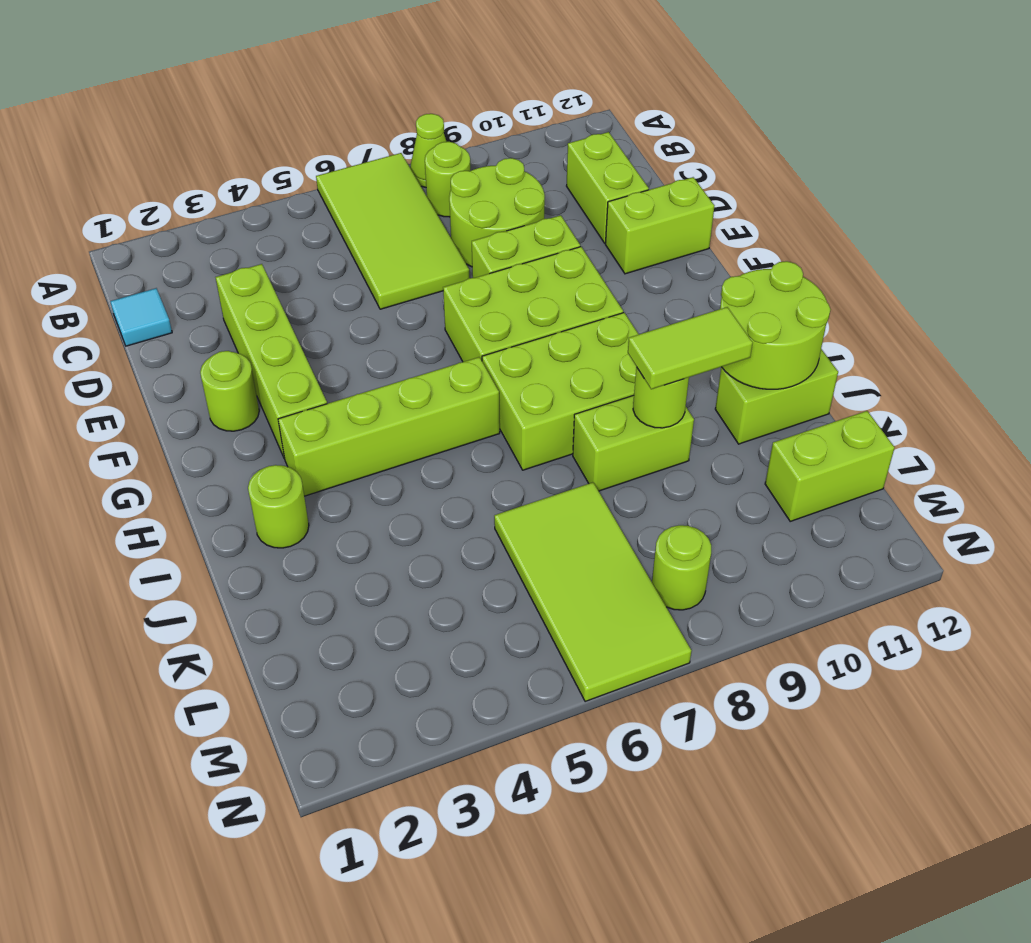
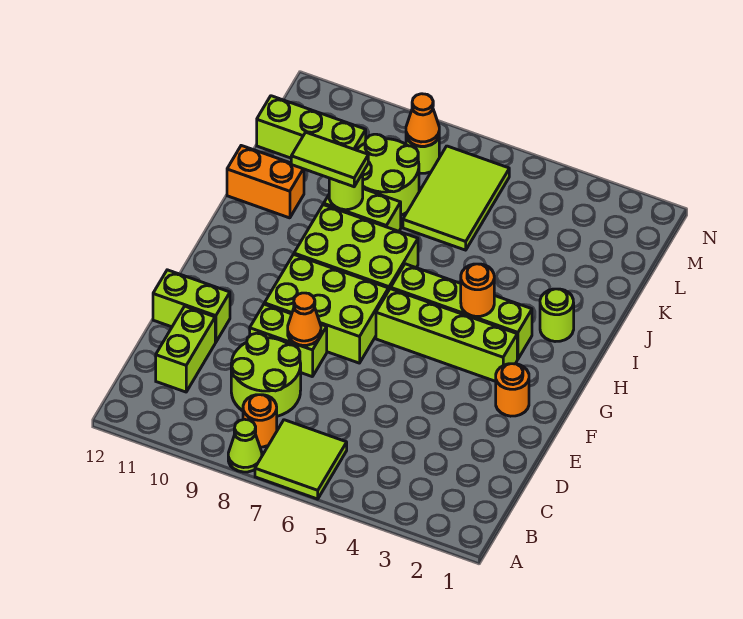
lime 2x4 tile [316,153,470,309] -> lime 2x2 tile [255,420,347,499]
lime 1x1 round brick [425,142,471,217] -> orange 1x1 round brick [243,395,277,447]
cyan 1x1 tile [110,288,172,346] -> none
lime 1x4 brick [215,264,327,459] -> lime 1x4 brick turned to [376,289,517,381]
none -> orange 1x1 cone [288,293,321,345]
lime 1x1 round brick [200,351,259,431] -> orange 1x1 round brick [496,364,529,416]
none -> orange 1x1 round brick [461,264,494,317]
lime 2x2 round brick [720,261,831,389] -> lime 2x2 round brick moved to [357,134,419,215]
lime 1x2 brick [715,349,838,444] -> orange 1x2 brick [227,146,304,218]
lime 2x4 tile [494,482,691,702] -> lime 2x3 tile [403,146,509,250]
lime 1x2 brick [765,411,895,521] -> lime 1x3 brick [257,96,366,158]
none -> orange 1x1 cone [406,94,439,146]

